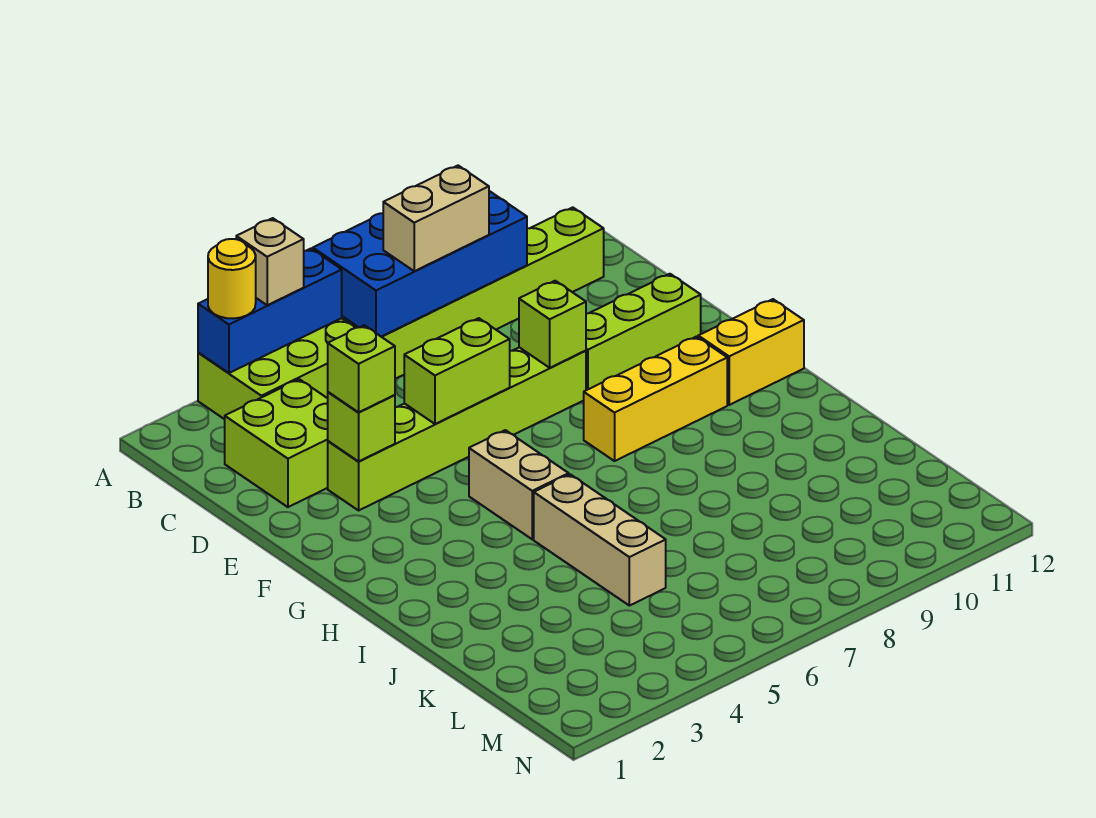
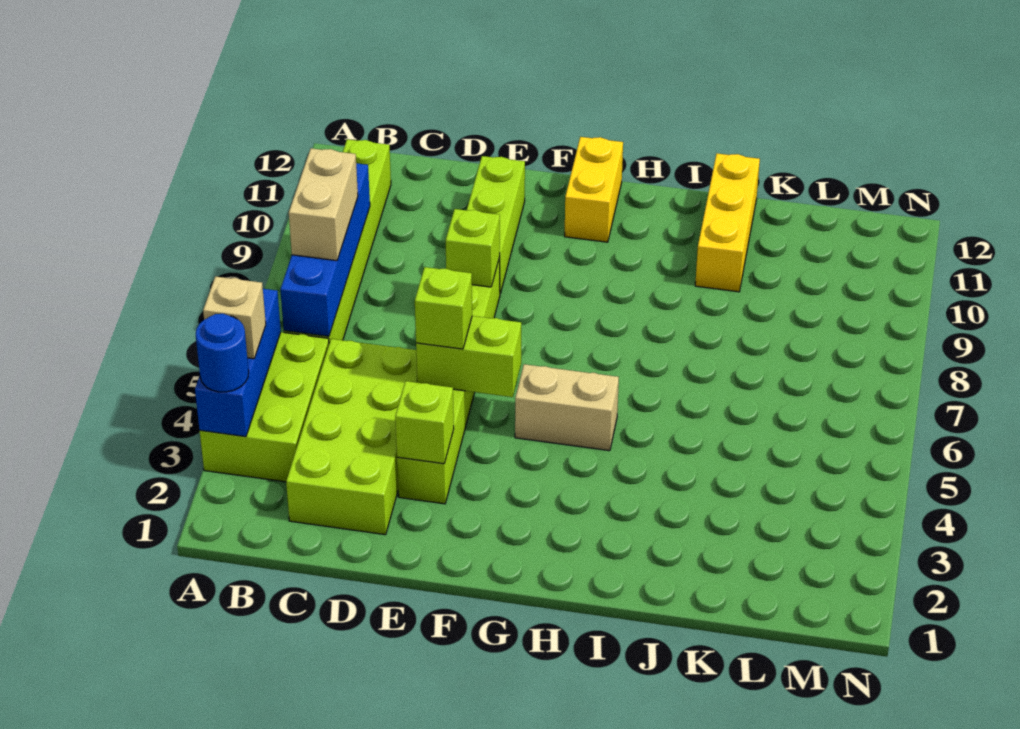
yellow 1x1 round brick [208,239,256,319] -> blue 1x1 round brick [196,314,249,392]
blue 2x4 brick [313,191,527,337] -> blue 1x4 brick [280,163,370,336]
lime 2x2 brick [225,379,328,507] -> lime 2x4 brick [286,339,417,535]
lime 1x1 brick [328,325,395,412] -> lime 1x1 brick moved to [415,267,472,349]
lime 1x2 brick [404,318,510,424] -> lime 1x2 brick turned to [416,316,521,397]
yellow 1x3 brick [584,337,727,461] -> yellow 1x3 brick moved to [695,153,760,292]
tan 1x3 brick [534,474,666,606] -> none

